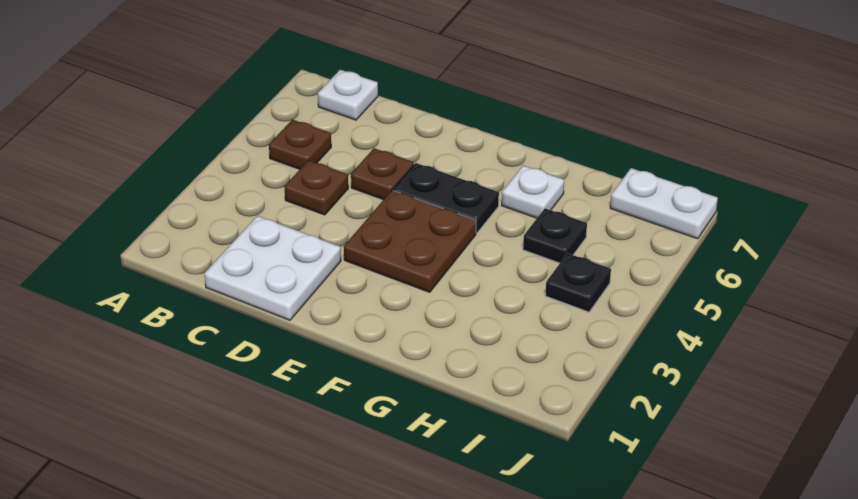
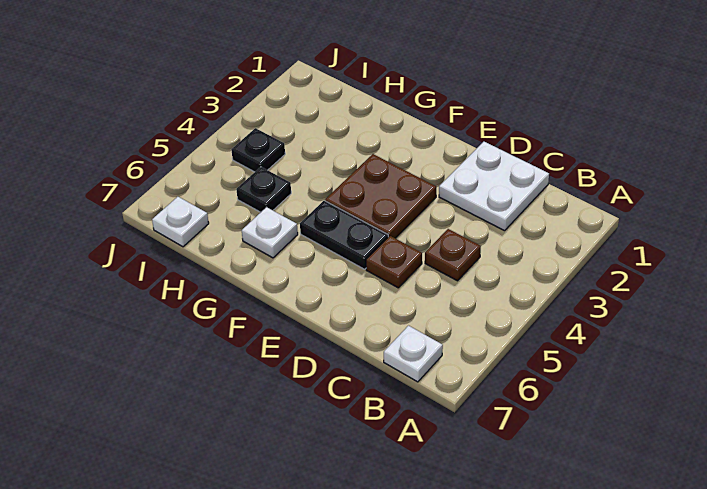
brown 1x1 plate [269,120,331,169] -> none
white 1x2 plate [610,168,718,239] -> white 1x1 plate [152,197,209,247]

